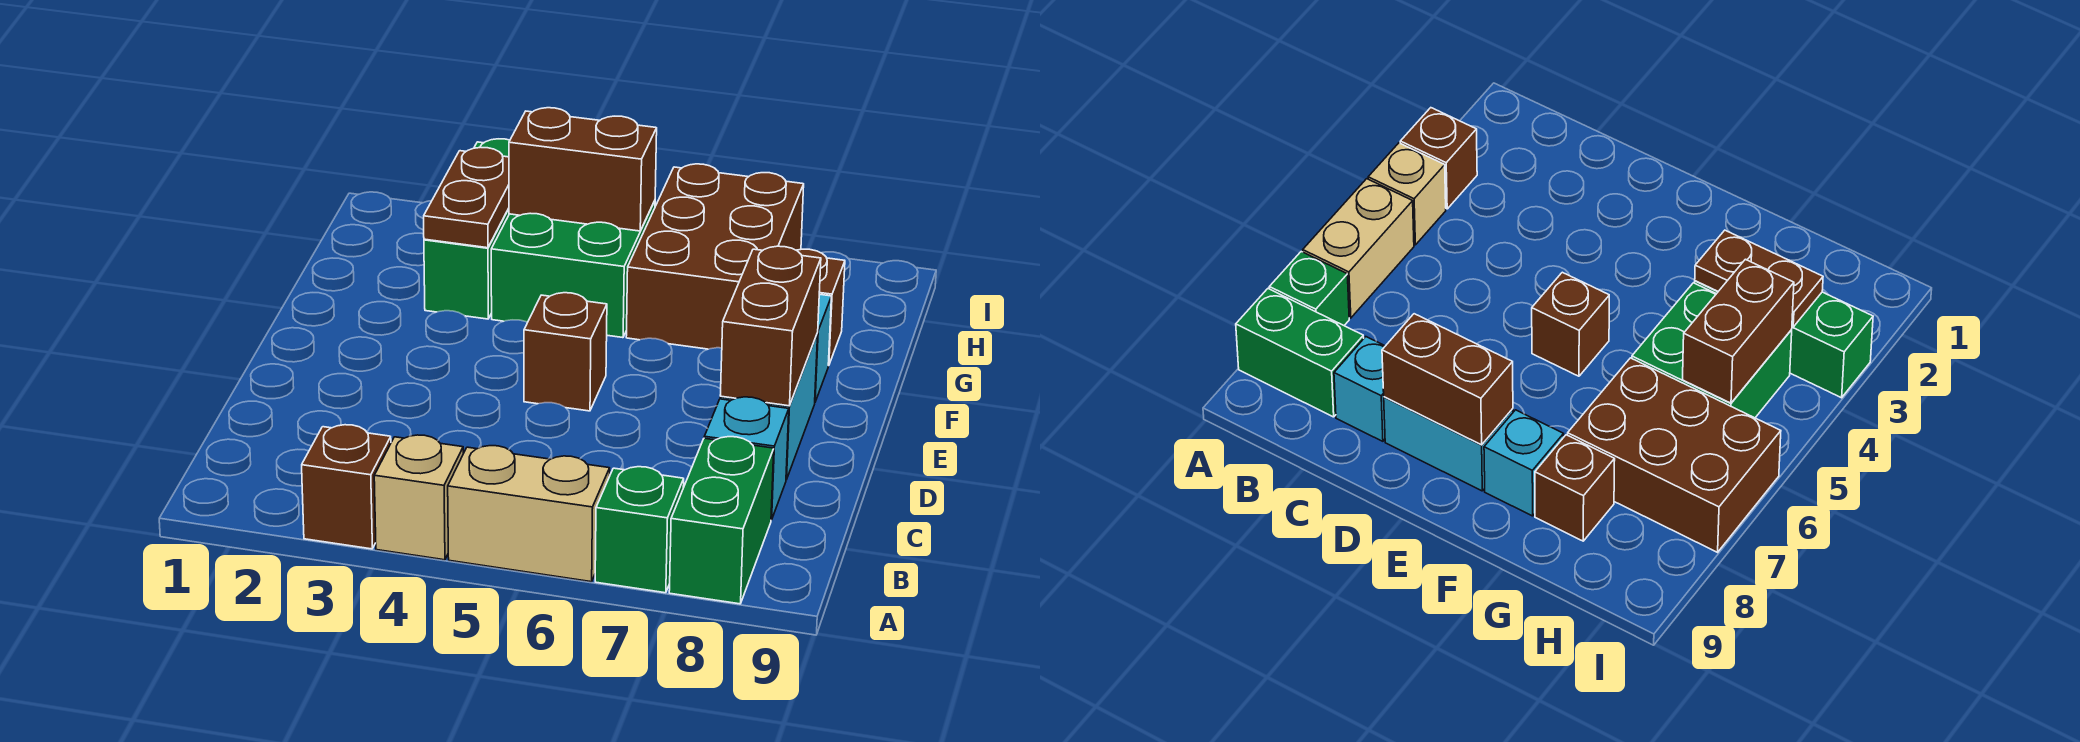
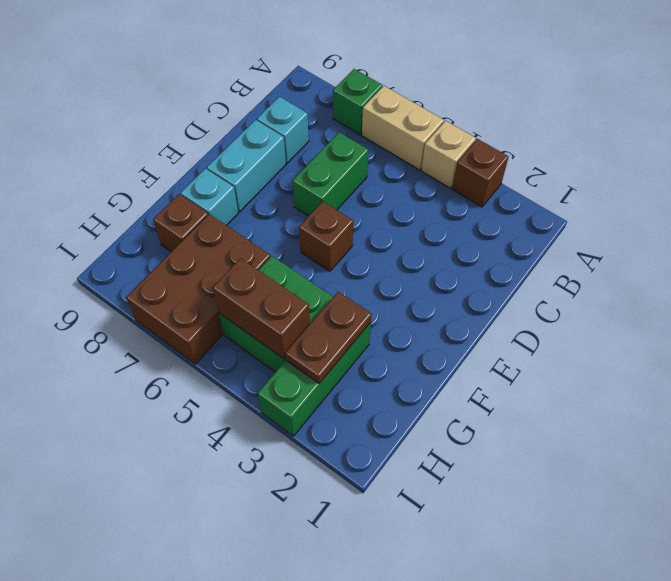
green 1x2 brick [669,437,774,604] -> green 1x2 brick moved to [293,132,368,216]
brown 1x2 brick [720,246,821,406] -> none

